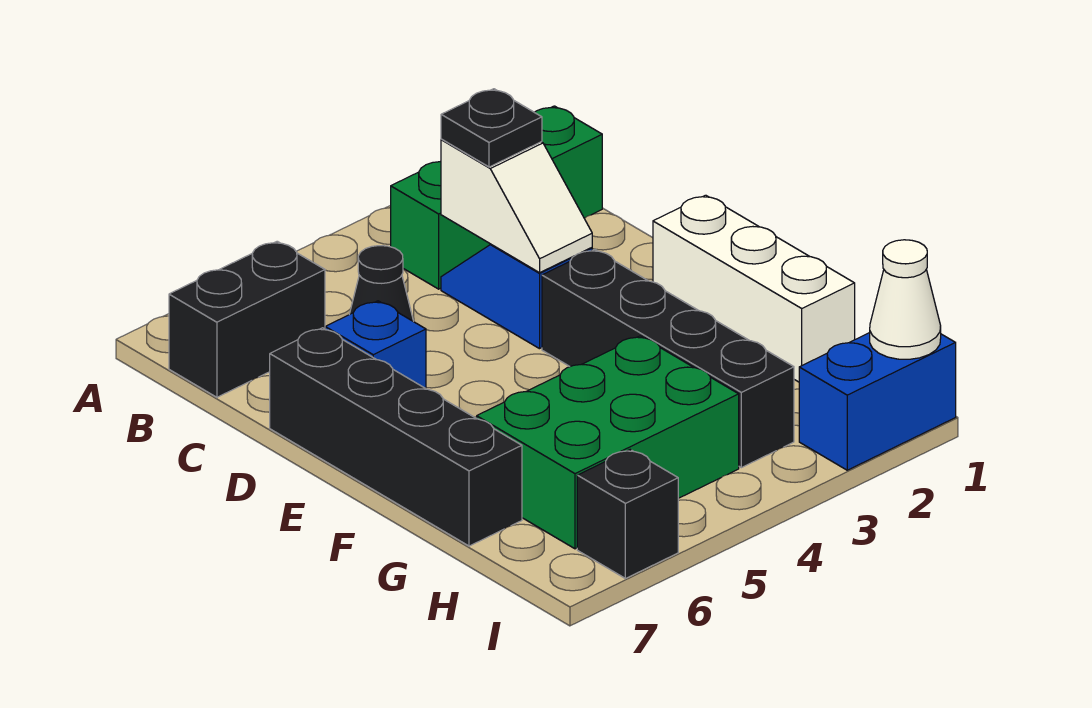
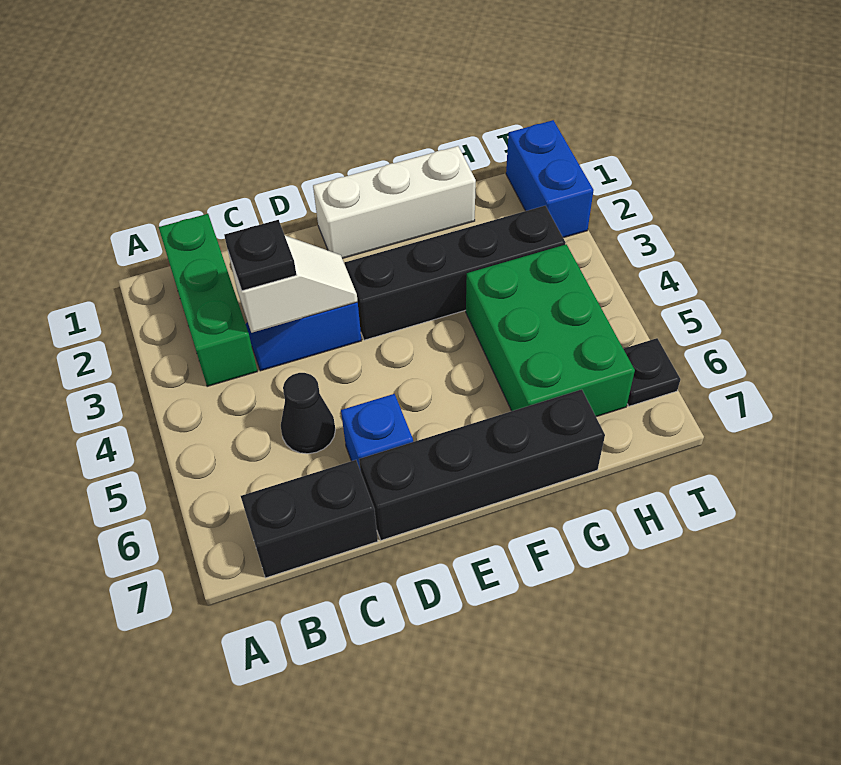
black 1x2 brick [169,241,325,397] -> black 1x2 brick turned to [241,460,378,578]
white 1x1 cone [870,240,941,359] -> none
black 1x1 brick [577,450,678,579] -> black 1x1 plate [623,338,680,406]

